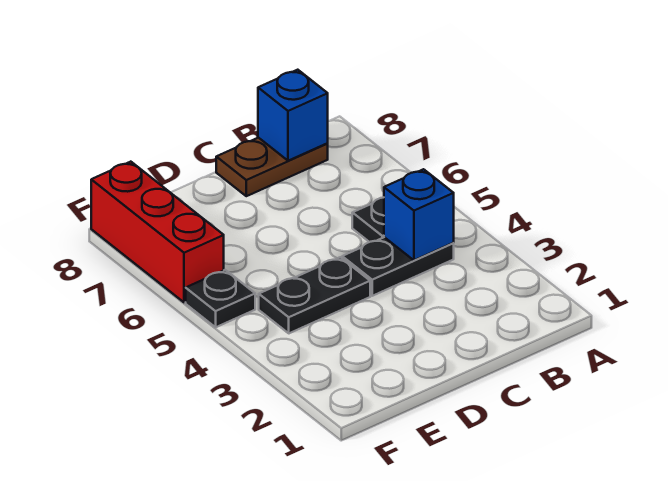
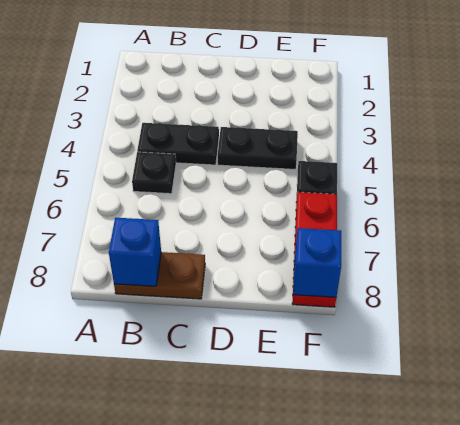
blue 1x1 brick [384,169,454,260] -> blue 1x1 brick moved to [293,228,341,297]
red 1x3 brick [91,162,224,302] -> red 1x3 plate [292,192,337,307]

